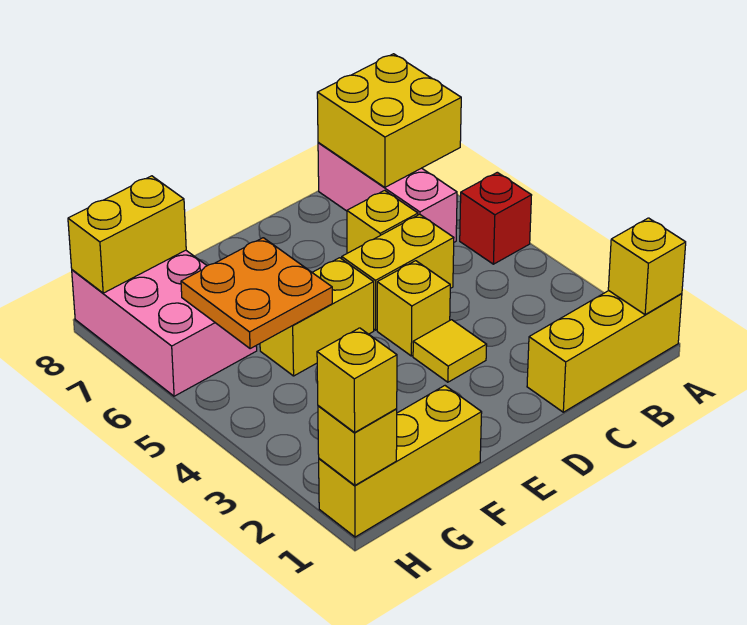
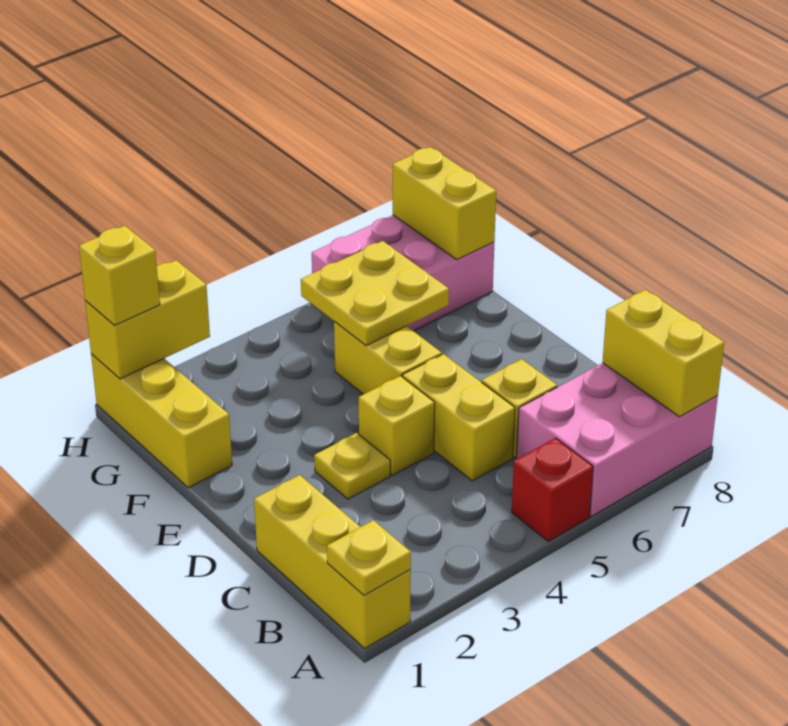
yellow 1x1 brick [608,218,686,315] -> yellow 1x1 plate [327,520,411,595]
yellow 2x2 brick [317,54,461,187] -> yellow 1x2 brick [602,290,724,417]
pink 1x3 brick [318,143,457,242] -> pink 2x3 brick [517,363,718,517]
yellow 1x1 tile [413,320,487,382] -> yellow 1x1 plate [314,433,390,499]
orange 2x2 plate [181,238,332,349] -> yellow 2x2 plate [301,241,449,346]
yellow 1x1 brick [318,406,397,485] -> yellow 1x2 brick [85,260,210,379]

